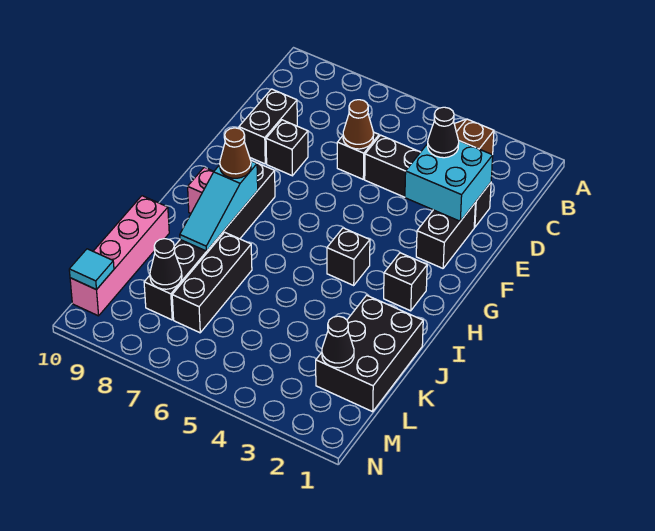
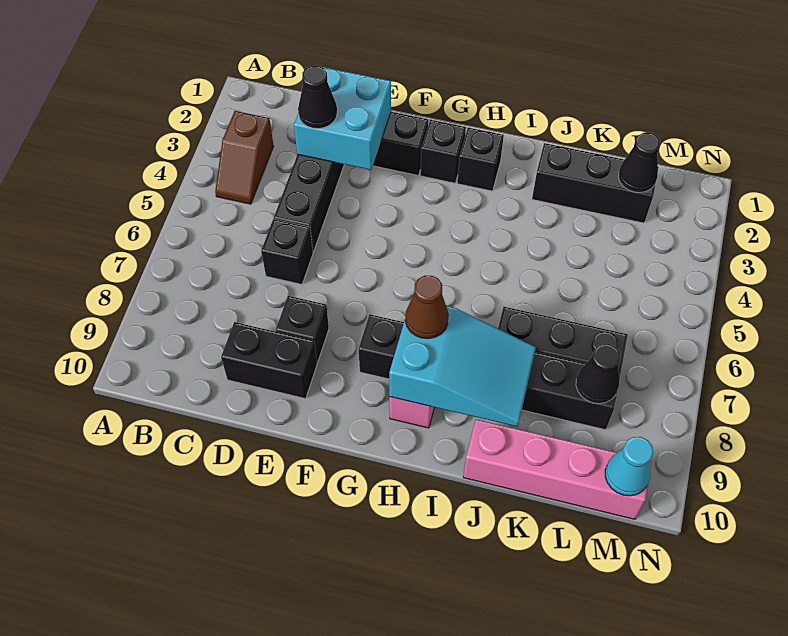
brown 1x1 cone [343,100,374,149] -> none
black 1x1 brick [327,228,370,285] -> black 1x1 brick moved to [420,120,466,183]
cyan 1x3 slope [180,161,258,251] -> cyan 2x3 slope [389,298,536,427]
black 2x3 brick [316,295,423,412] -> black 1x3 brick [532,143,659,223]
cyan 1x1 tile [69,249,114,289] -> cyan 1x1 cone [605,437,653,496]

